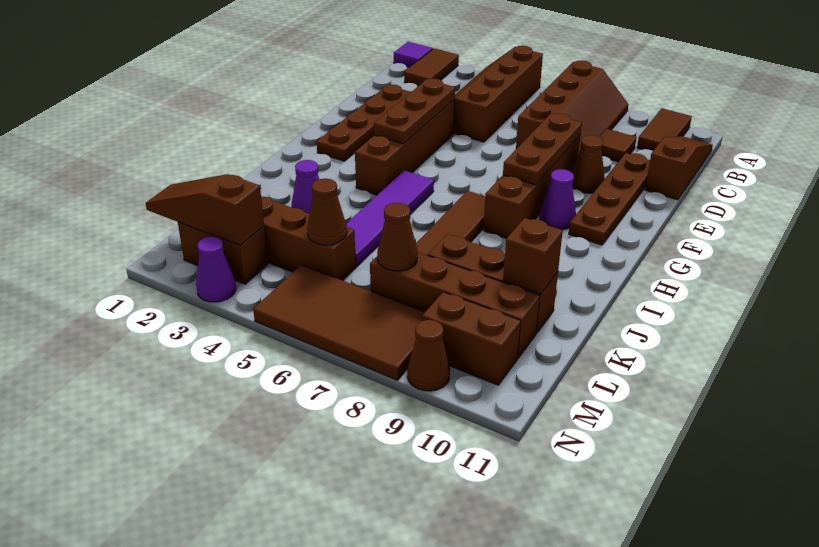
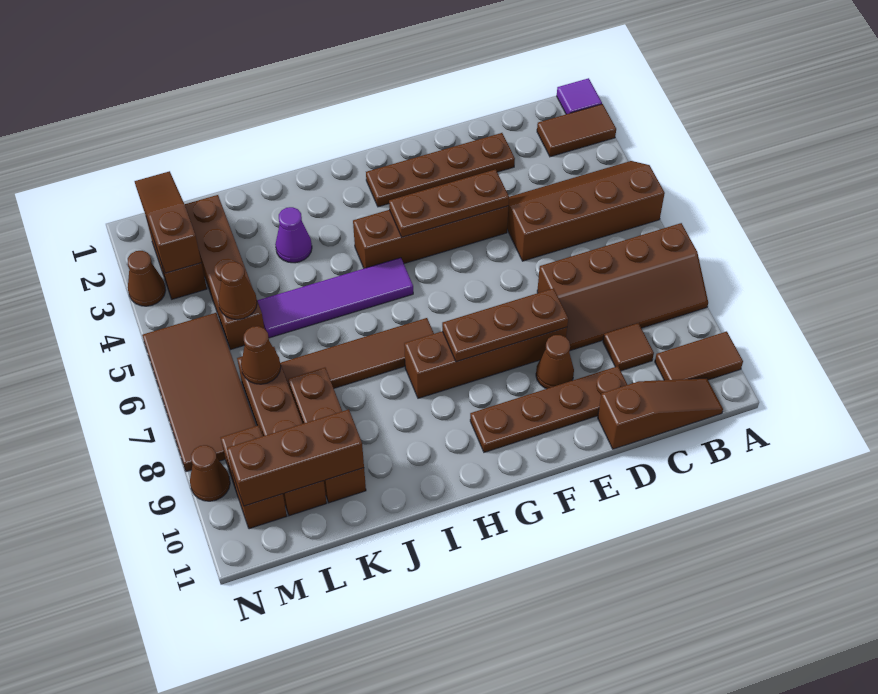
purple 1x1 cone [540,169,576,230] -> none
brown 1x1 brick [503,218,563,294] -> brown 1x3 brick [227,409,364,506]
purple 1x1 cone [196,237,236,302] -> brown 1x1 cone [128,251,166,306]

